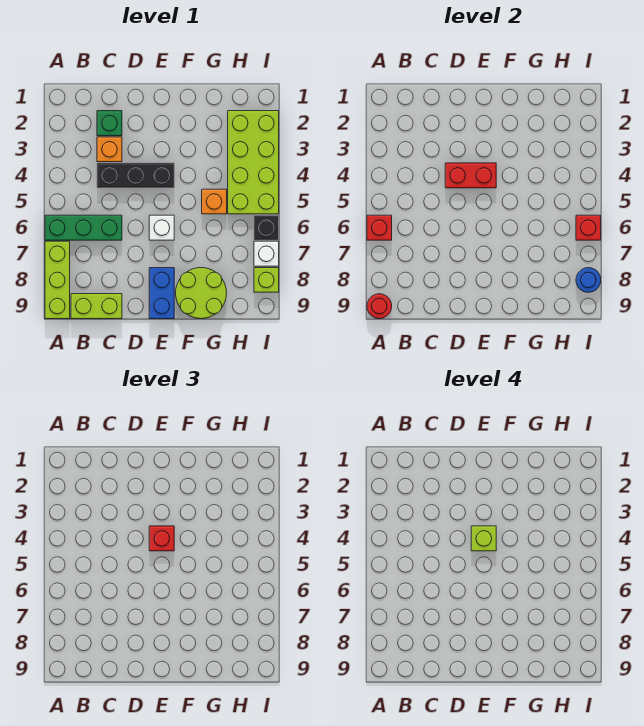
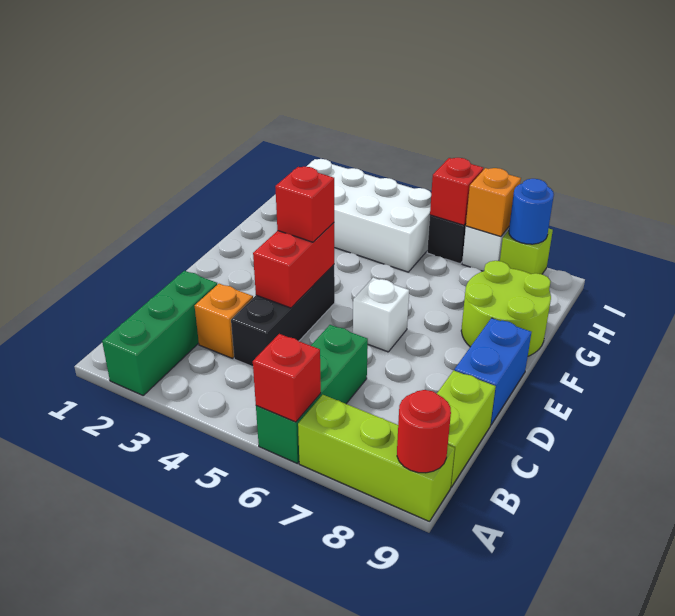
green 1x1 brick [97,111,122,136] -> green 1x3 brick [102,271,217,395]
lime 1x1 brick [471,526,496,551] -> none
blue 1x2 brick [149,268,174,319] -> blue 1x2 brick turned to [454,318,531,425]
orange 1x1 brick [202,189,227,214] -> orange 1x1 brick moved to [466,168,521,237]
lime 2x4 brick [228,111,279,214] -> white 2x4 brick [306,159,431,272]

